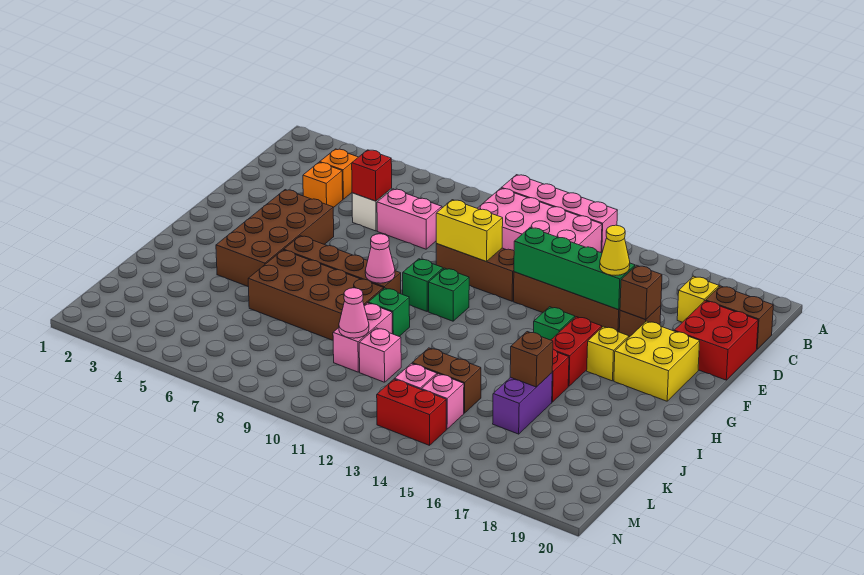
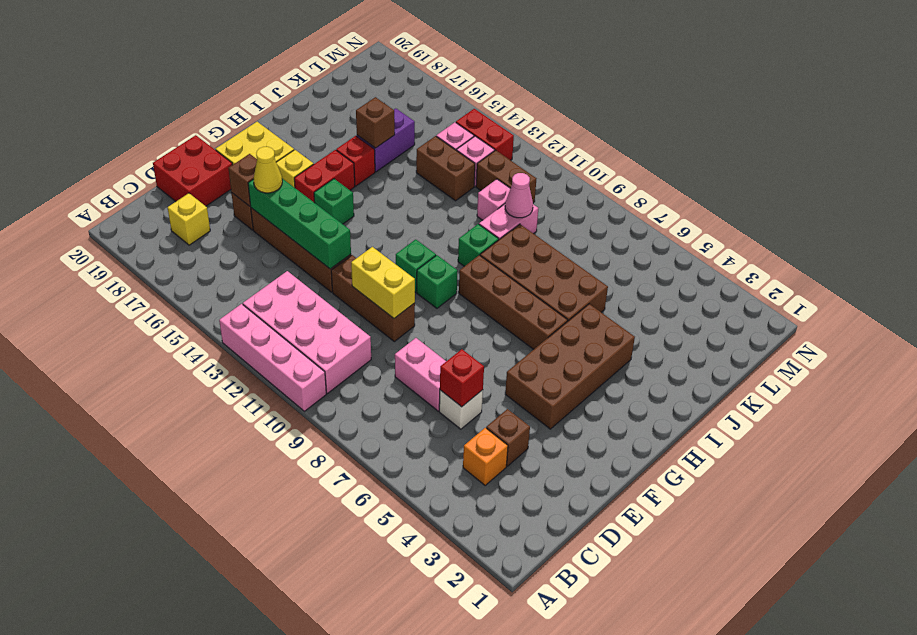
brown 1x2 brick [706,286,773,349] -> brown 1x2 brick moved to [476,150,536,203]
orange 1x1 brick [303,162,343,208] -> brown 1x1 brick [486,409,530,466]
pink 1x1 cone [365,234,395,283] -> none

